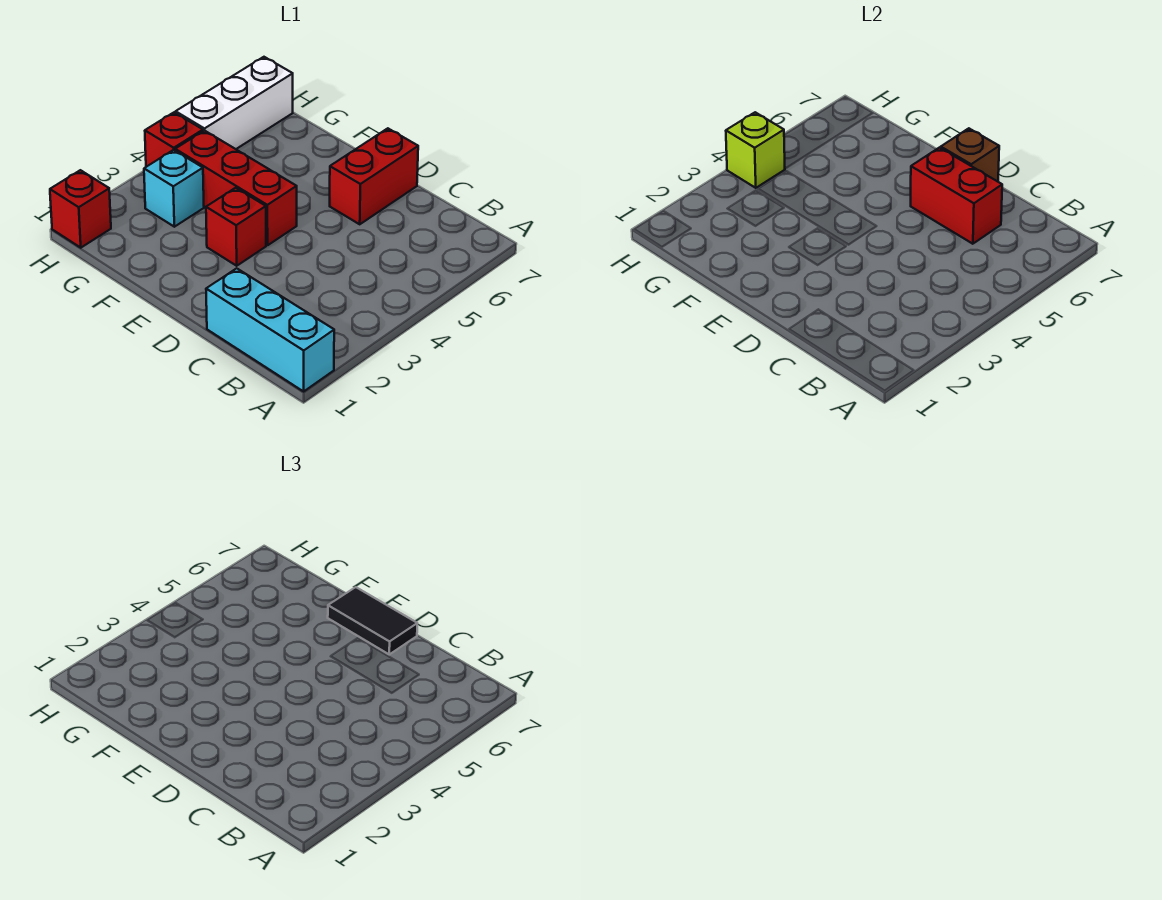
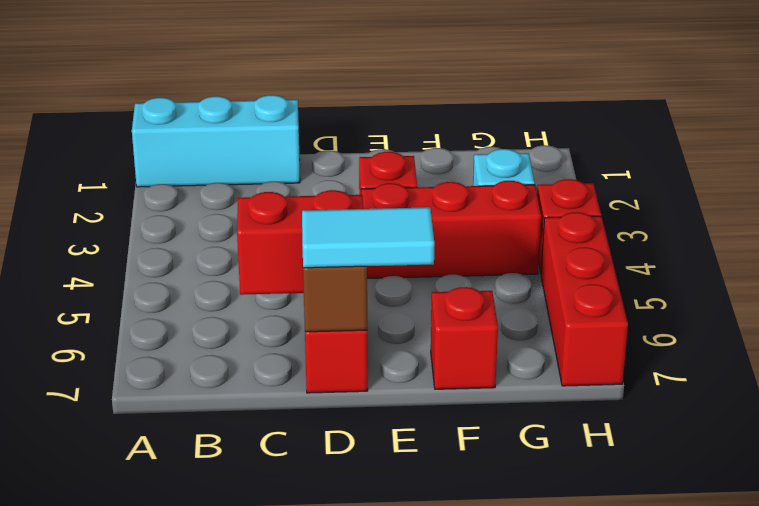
black 1x2 tile [328,587,417,654] -> cyan 1x2 tile [302,207,434,268]
red 1x1 brick [50,170,111,248] -> red 1x1 brick moved to [431,287,498,389]
lime 1x1 brick [726,112,785,188] -> none
white 1x3 brick [176,57,293,149] -> red 1x3 brick [541,212,628,386]

